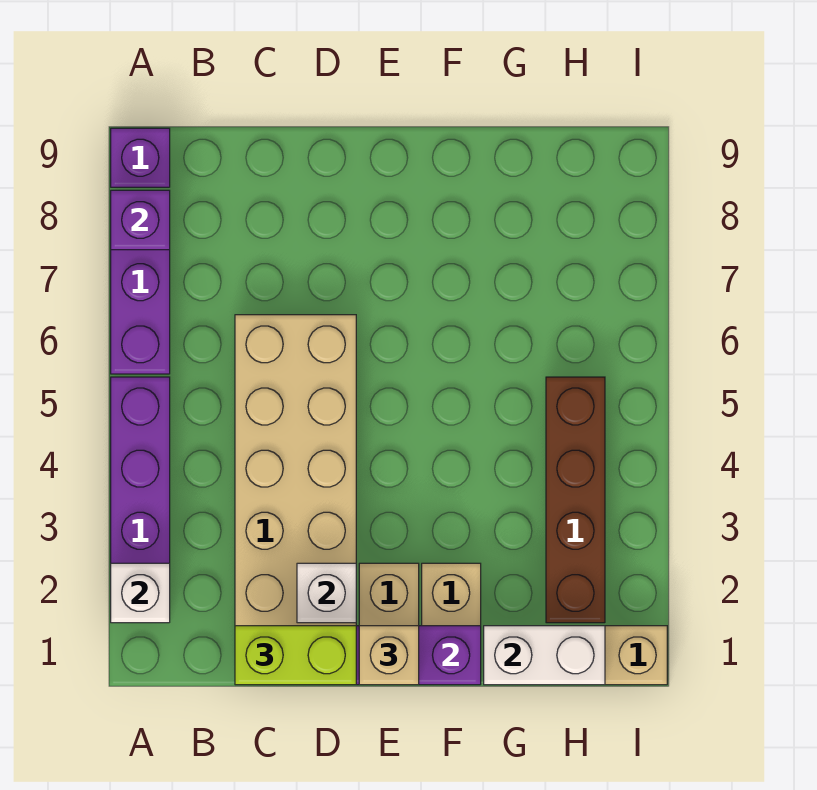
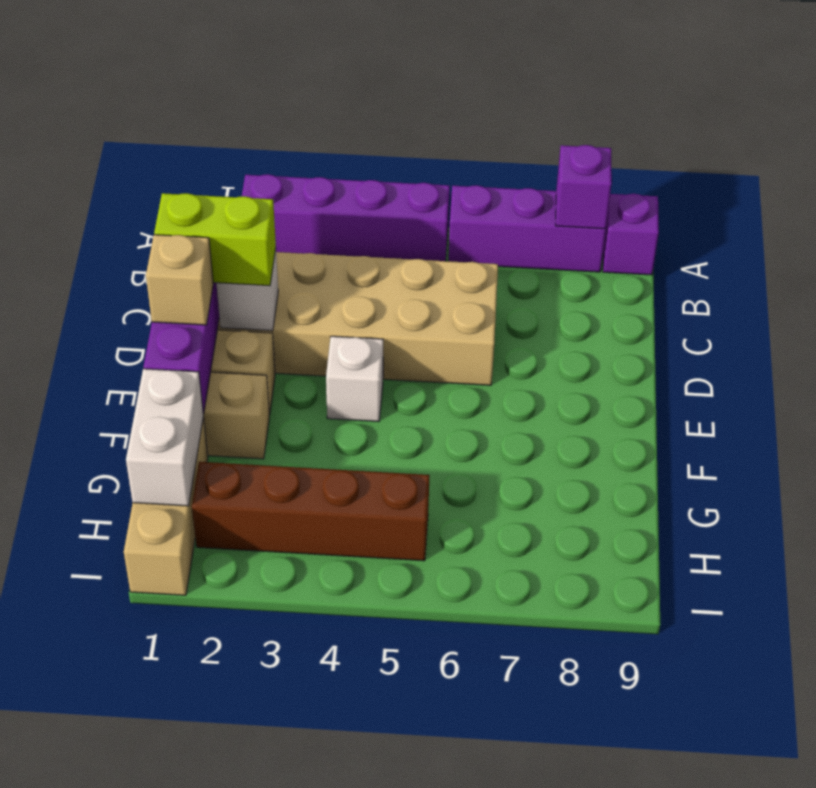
white 1x1 brick [111,563,170,623] -> white 1x1 brick moved to [326,336,383,422]
lime 1x2 brick [235,626,356,685] -> lime 1x2 brick turned to [154,193,276,286]

